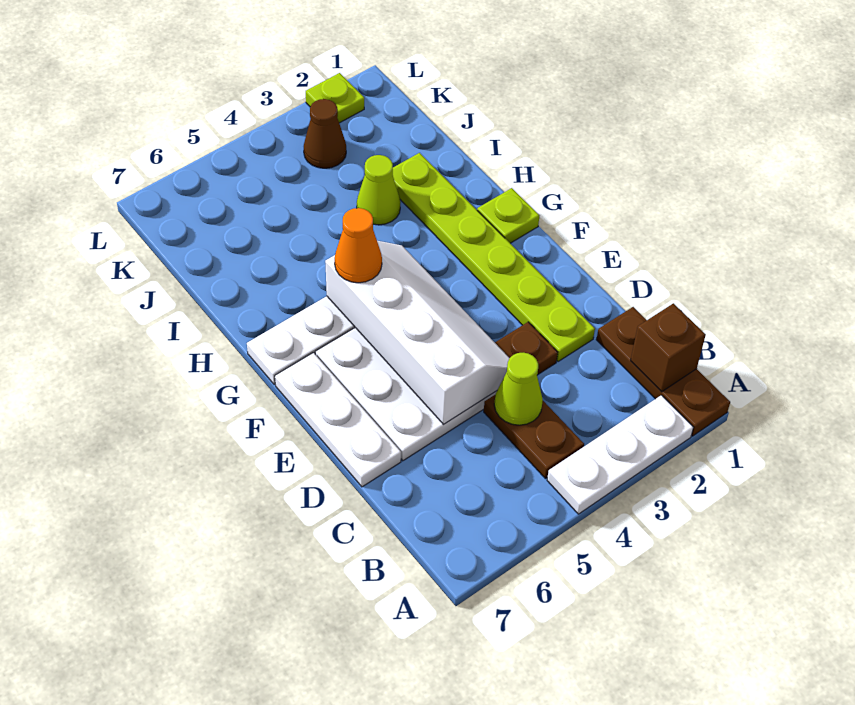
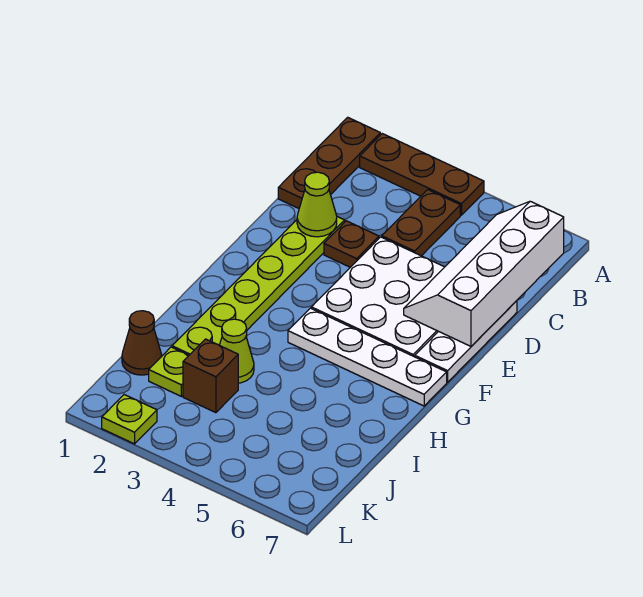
white 1x3 plate [547,395,694,514] -> brown 1x3 plate [360,134,484,215]
brown 1x1 brick [631,303,706,392] -> brown 1x1 brick moved to [183,339,238,413]
lime 1x1 cone [494,353,543,425] -> lime 1x1 cone moved to [297,172,337,237]
white 2x4 slope [325,241,509,424] -> white 2x4 slope moved to [404,201,564,346]
lime 1x1 plate [477,188,539,243] -> lime 1x1 plate moved to [149,347,189,396]
orange 1x1 cone [335,208,382,283] -> none
brown 1x1 cone [304,99,346,168] -> brown 1x1 cone moved to [122,311,162,375]

